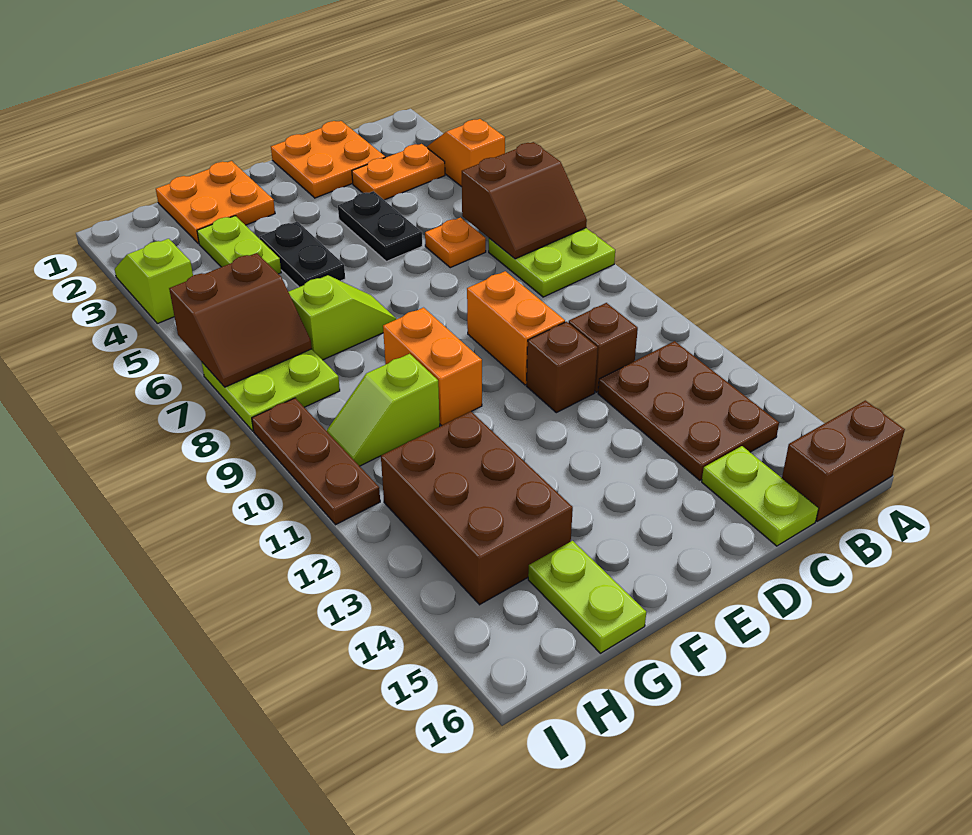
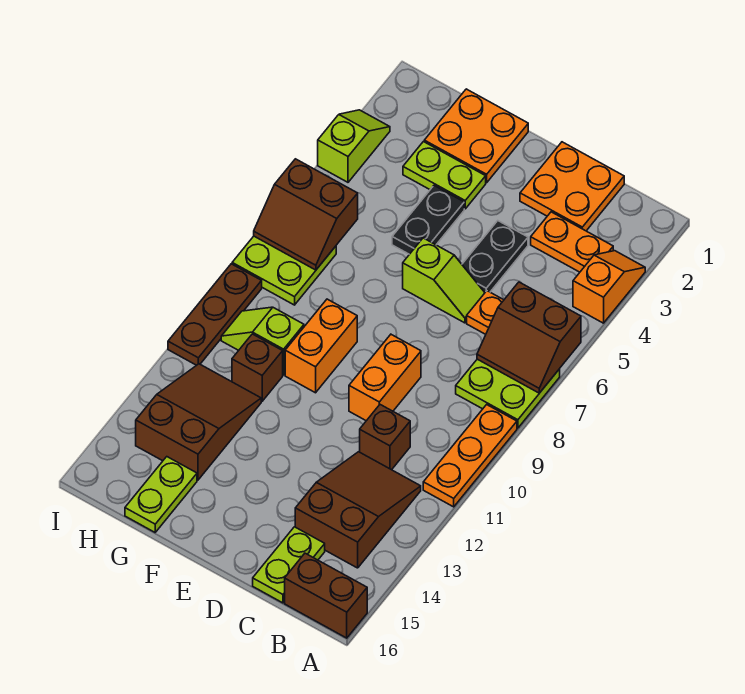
none -> orange 1x3 plate [423,405,517,507]
brown 2x3 plate [598,341,779,480] -> brown 2x3 slope [295,452,421,568]
brown 1x1 brick [527,322,598,413] -> brown 1x1 brick moved to [232,334,283,401]
lime 1x2 slope [289,275,396,360] -> lime 1x2 slope moved to [403,238,485,323]
lime 1x2 plate [197,216,281,274] -> lime 1x2 plate turned to [403,142,486,209]
brown 2x3 brick [381,412,573,605] -> brown 2x3 slope [136,364,261,480]

